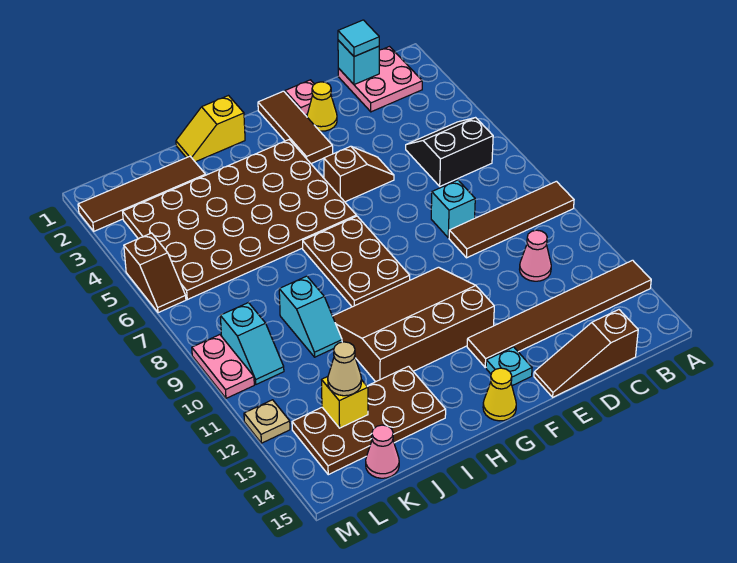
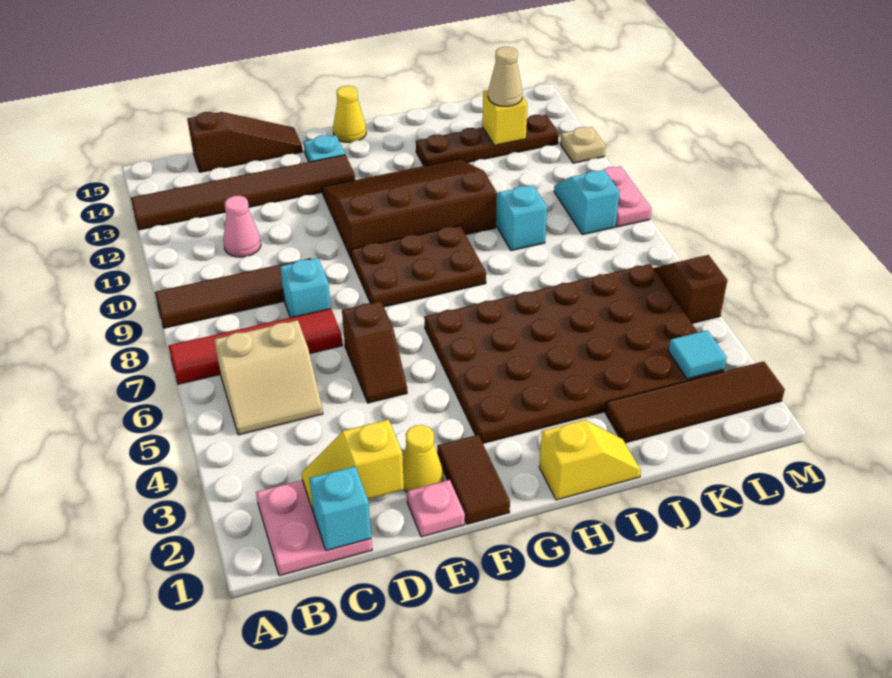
none -> red 1x4 tile [168,309,342,384]
black 2x2 slope [406,118,493,186] -> tan 2x2 slope [214,320,323,435]
cyan 1x1 tile [338,20,379,57] -> cyan 1x1 tile moved to [668,330,727,379]
none -> yellow 1x2 slope [302,420,404,513]
brown 1x2 slope [324,146,394,202] -> brown 1x2 slope turned to [342,301,407,403]
brown 1x3 tile [258,91,333,164] -> brown 1x2 tile [437,435,510,524]
brown 3x4 slope [333,267,494,382] -> brown 3x4 slope turned to [322,159,497,259]
brown 2x3 plate [303,216,410,307] -> brown 2x3 plate turned to [351,226,486,307]
brown 2x4 plate [292,366,446,475] -> brown 1x4 plate [416,115,559,166]
pink 1x1 cone [366,425,399,478] -> none

